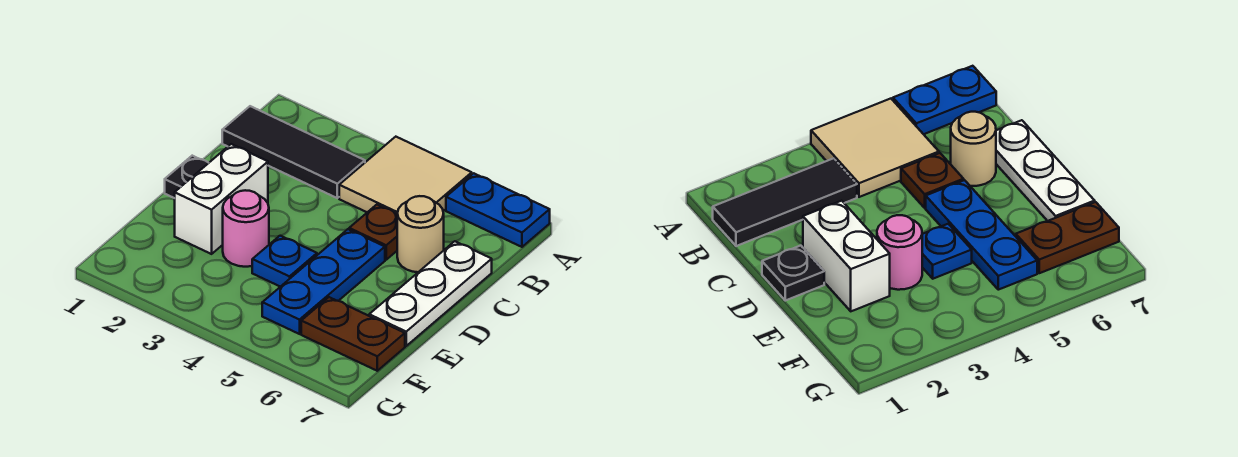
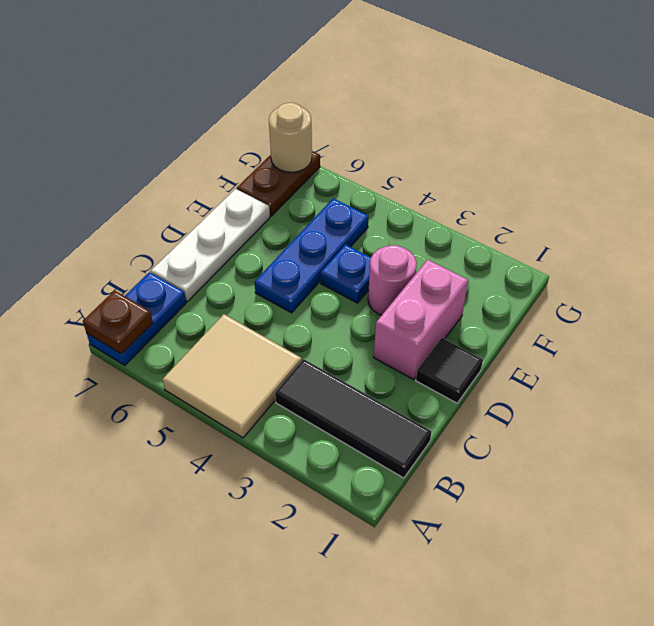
blue 1x2 plate [446,173,550,247] -> blue 1x2 plate turned to [87,272,186,365]
brown 1x1 plate [349,205,397,260] -> brown 1x1 plate moved to [83,290,153,354]
tan 1x1 round brick [397,196,444,272] -> tan 1x1 round brick moved to [269,103,312,172]
black 1x1 plate [165,156,208,198] -> black 1x1 tile [416,338,483,403]
white 1x2 brick [175,144,268,254] -> pink 1x2 brick [374,260,468,379]
brown 1x2 plate [301,297,405,371] -> brown 1x2 plate turned to [237,151,320,216]

